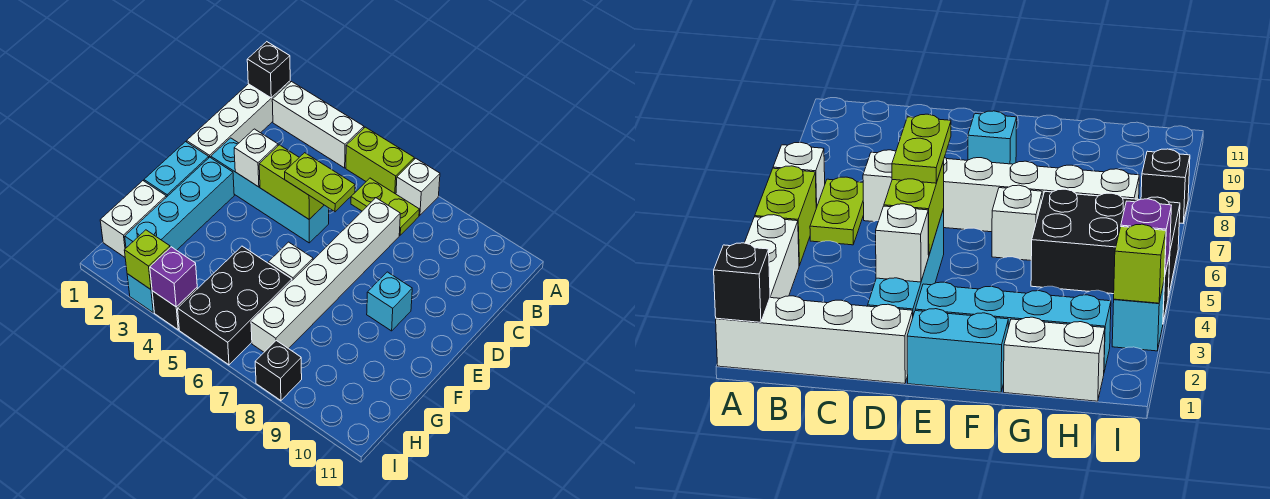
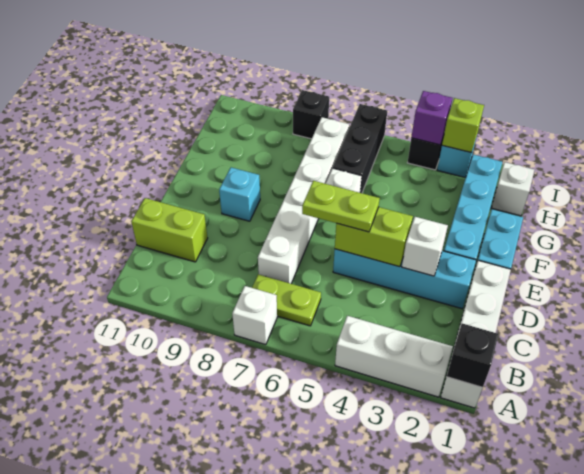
lime 1x2 brick [346,127,414,194] -> lime 1x2 brick moved to [131,198,208,262]
white 1x2 brick [100,181,166,257] -> white 1x1 brick [492,162,534,216]
black 2x3 brick [178,246,292,365] -> black 1x3 brick [333,104,387,193]

